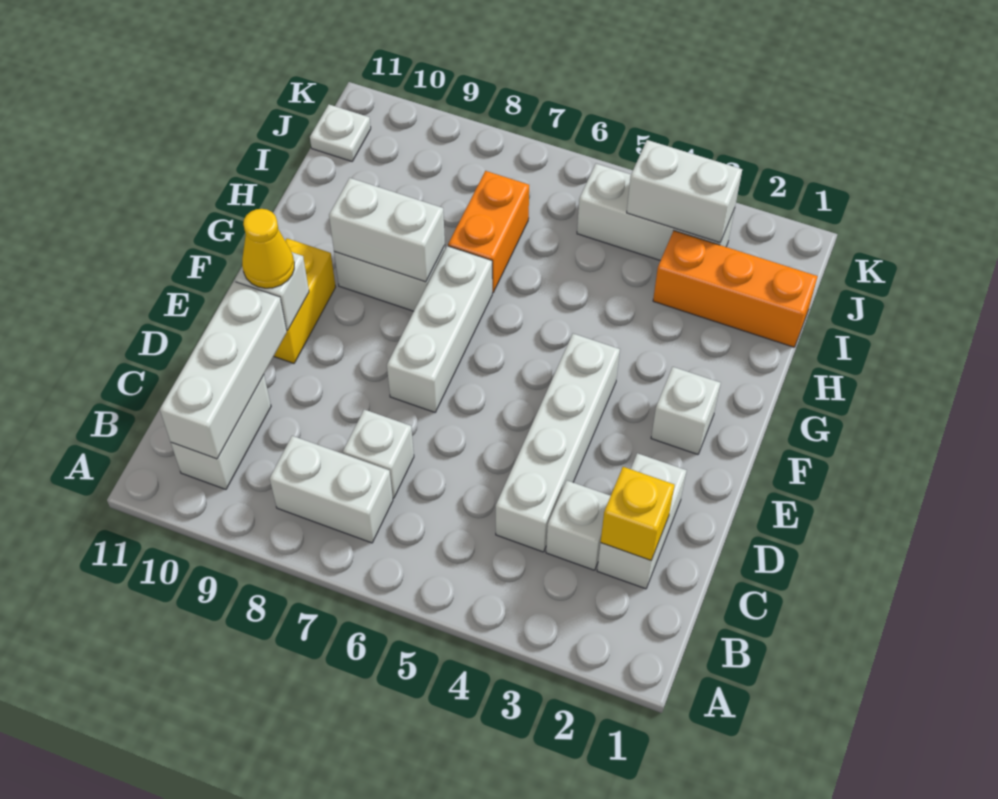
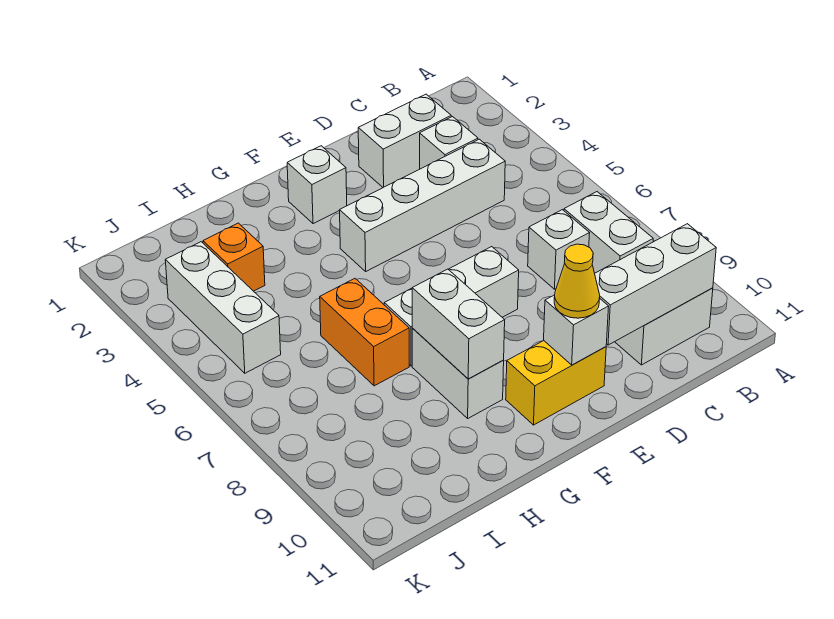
yellow 1x1 brick [601,467,675,560] -> none
orange 1x2 brick [448,171,529,293] -> orange 1x2 brick turned to [320,279,409,386]
orange 1x3 brick [653,231,818,347] -> orange 1x1 brick [203,223,265,291]
white 1x2 brick [627,140,742,242] -> none
white 1x1 plate [310,105,371,161] -> none

